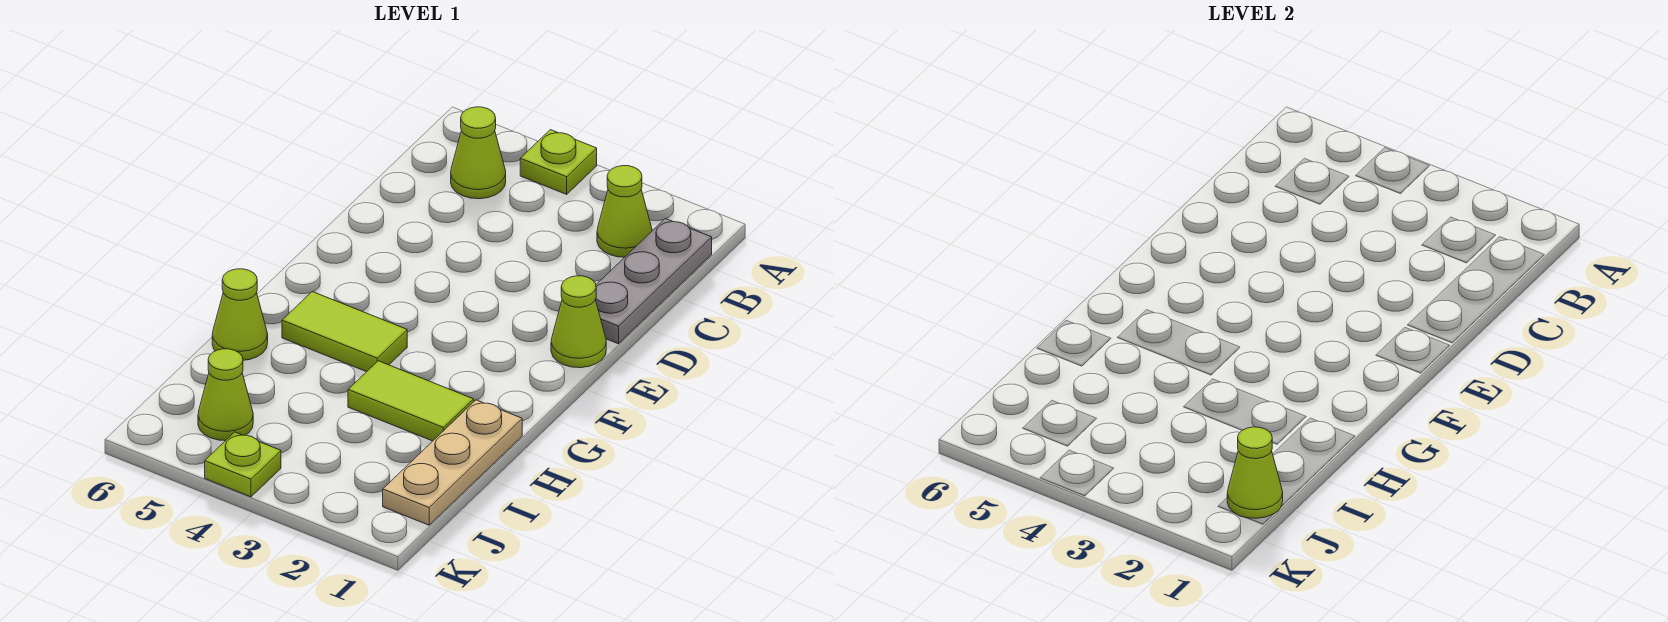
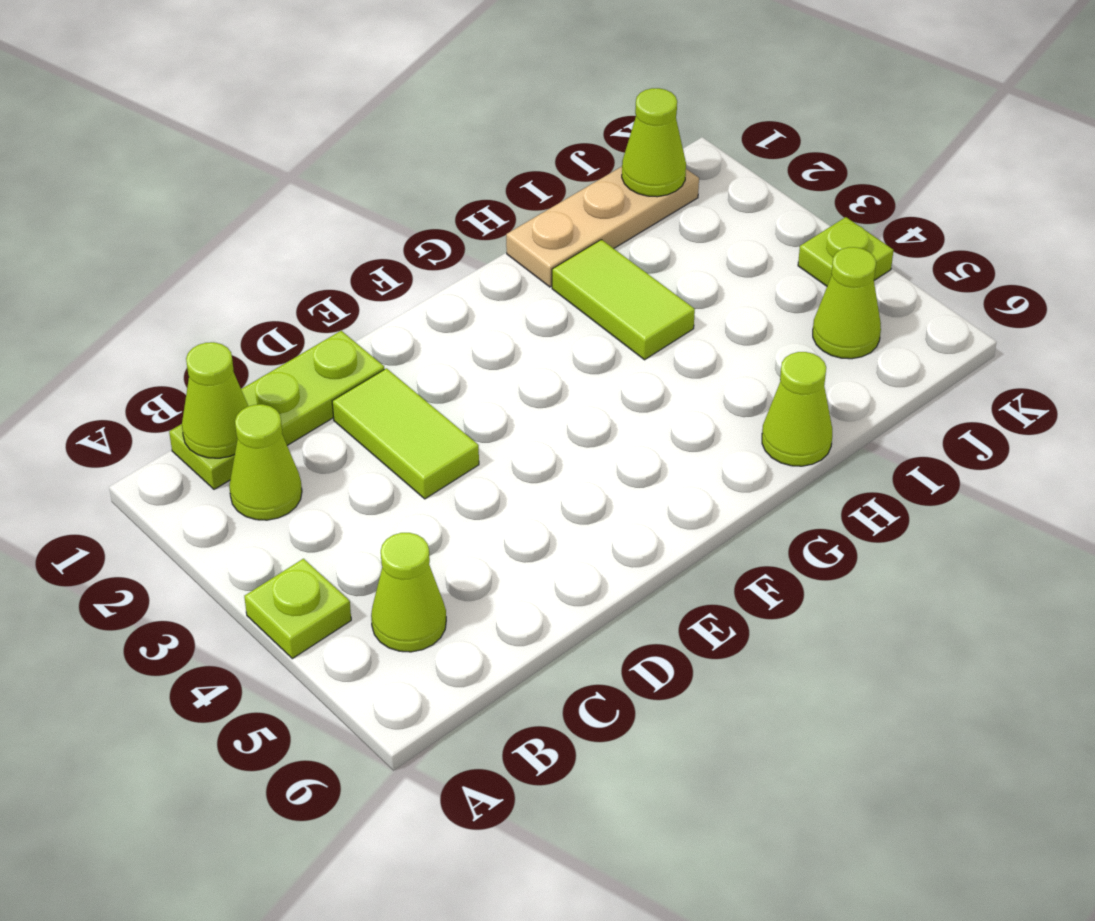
grey 1x3 plate [595,219,712,344] -> lime 1x3 plate [169,331,384,489]
lime 1x1 cone [551,276,606,368] -> lime 1x1 cone moved to [182,342,248,458]
lime 1x2 tile [282,292,407,372] -> lime 1x2 tile moved to [332,368,479,499]

